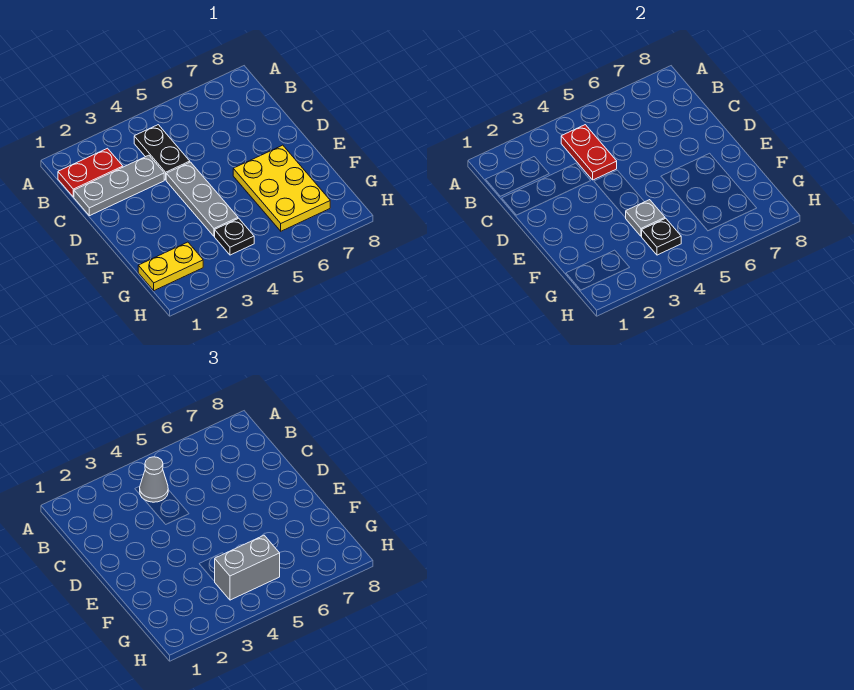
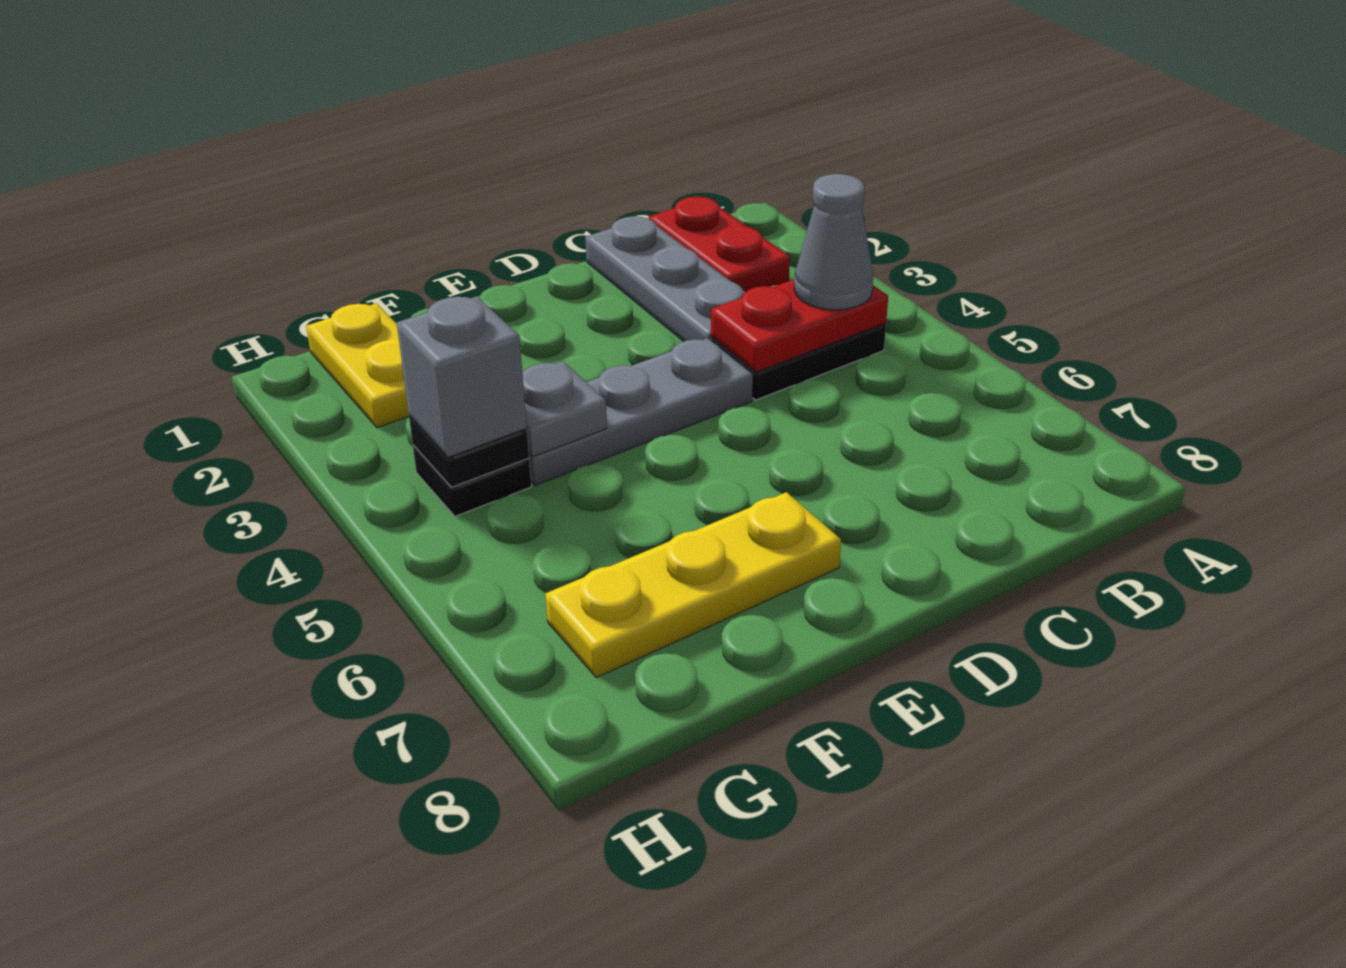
yellow 2x3 plate [233,145,330,231] -> yellow 1x3 plate [546,492,841,678]
grey 1x2 brick [215,535,280,600] -> grey 1x1 brick [397,296,527,457]

